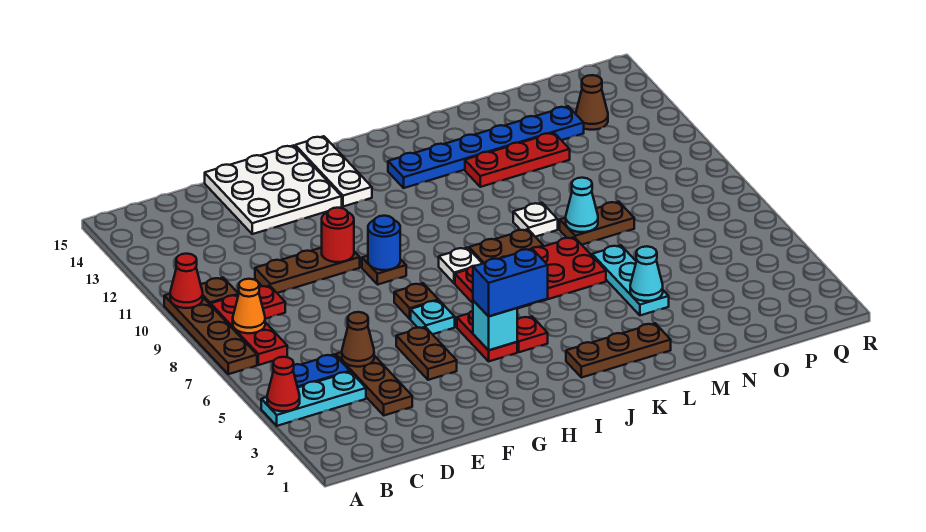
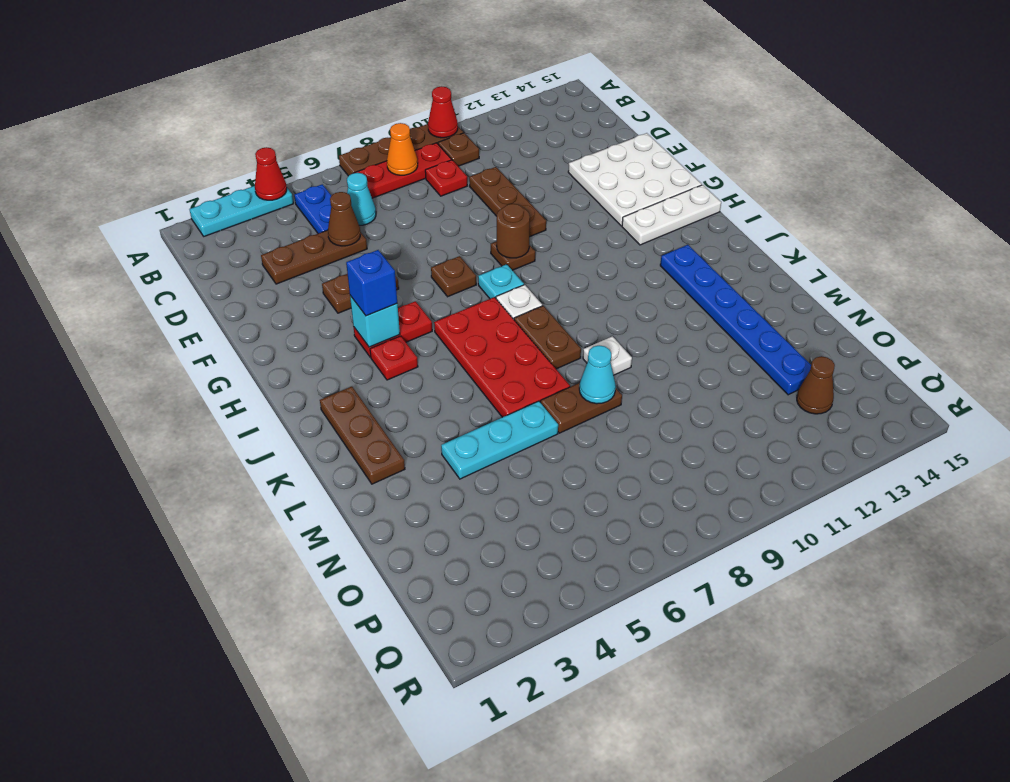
cyan 1x3 plate [261,372,366,426] -> cyan 1x3 plate turned to [190,186,293,236]
red 1x1 round brick [322,208,354,262] -> none
cyan 1x1 plate [411,300,455,334] -> cyan 1x1 plate moved to [478,264,524,299]
blue 1x1 round brick [368,216,400,270] -> brown 1x1 round brick [497,204,530,258]
blue 1x2 brick [473,249,548,316] -> blue 1x1 brick [346,250,397,316]
red 1x3 plate [465,133,570,187] -> none
cyan 1x1 cone [630,246,663,301] -> cyan 1x1 cone moved to [347,173,376,225]
brown 1x2 plate [560,202,634,245] -> brown 1x2 plate turned to [540,383,622,433]

